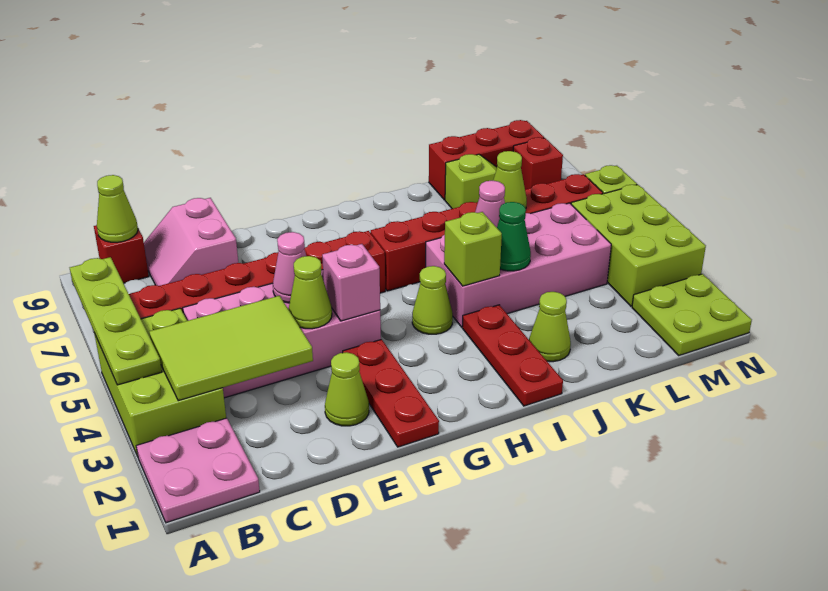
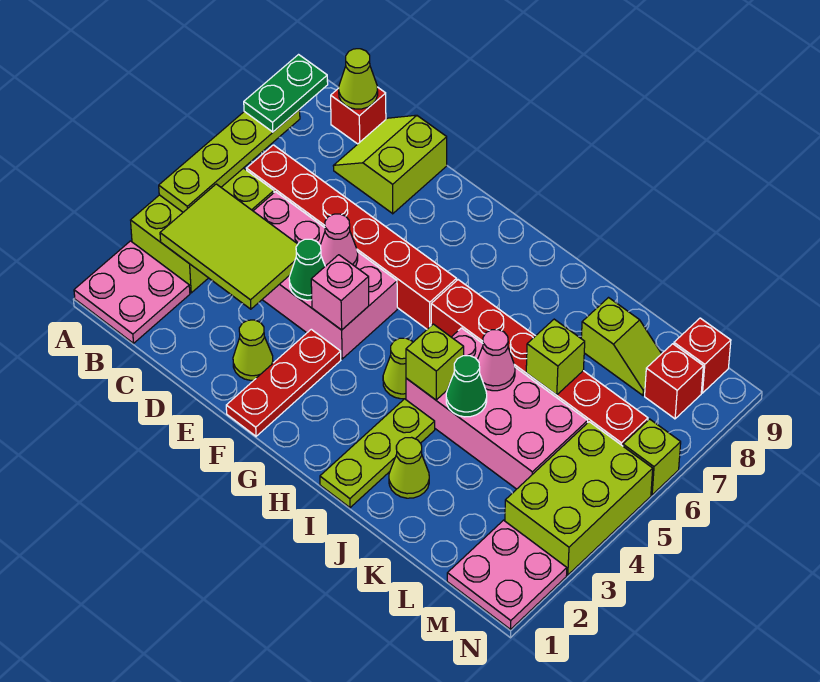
none -> green 1x2 plate [244,55,328,132]
pink 2x2 slope [144,198,238,286] -> lime 2x2 slope [333,115,447,214]
lime 1x1 cone [288,256,332,329] -> green 1x1 cone [289,239,325,300]
red 1x3 plate [462,305,563,406] -> lime 1x3 plate [320,399,435,508]
lime 1x1 cone [493,151,527,209] -> lime 1x1 brick [526,319,585,395]
red 1x3 brick [429,120,544,200] -> red 1x1 brick [674,318,731,393]
lime 2x2 plate [632,274,752,355] -> pink 2x2 plate [447,520,567,629]

